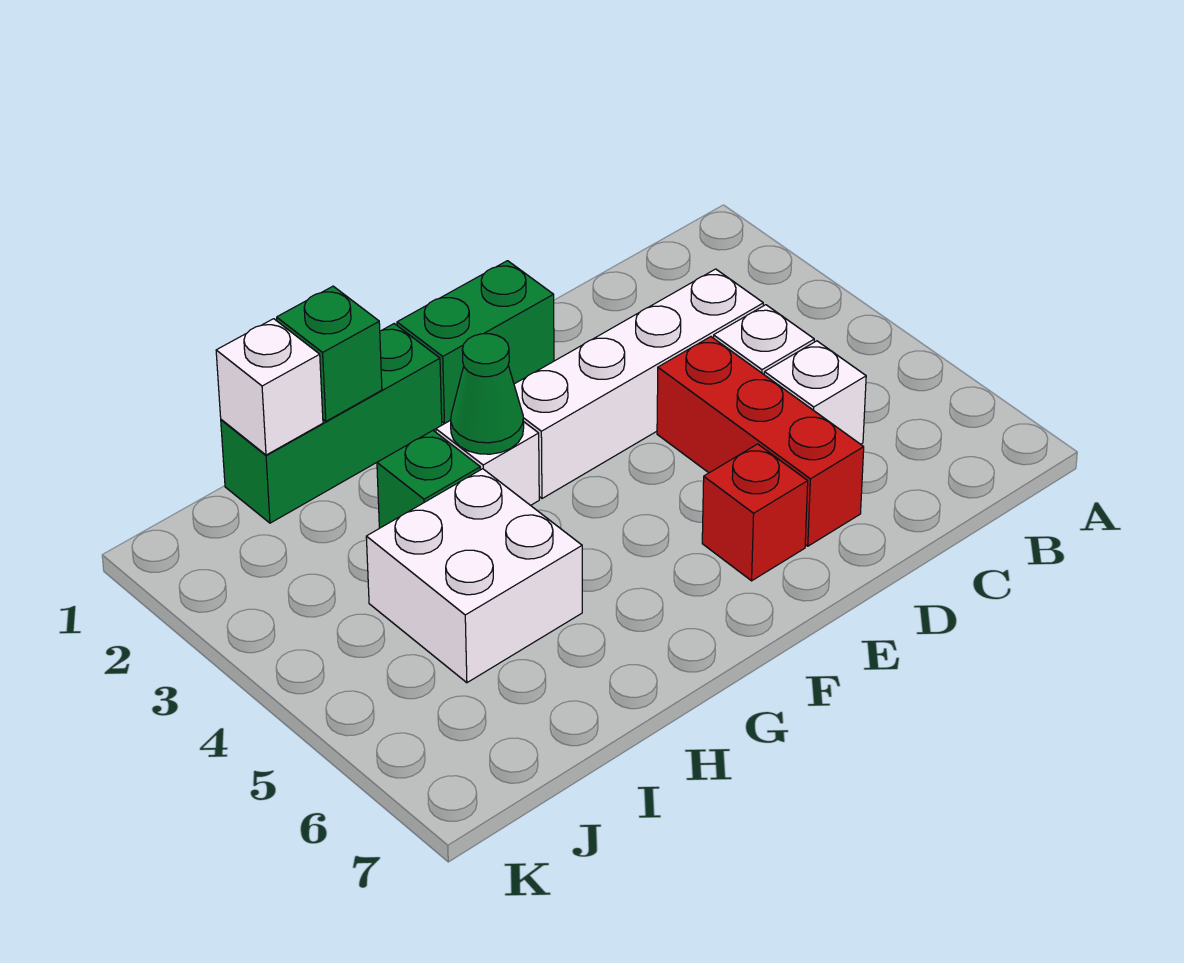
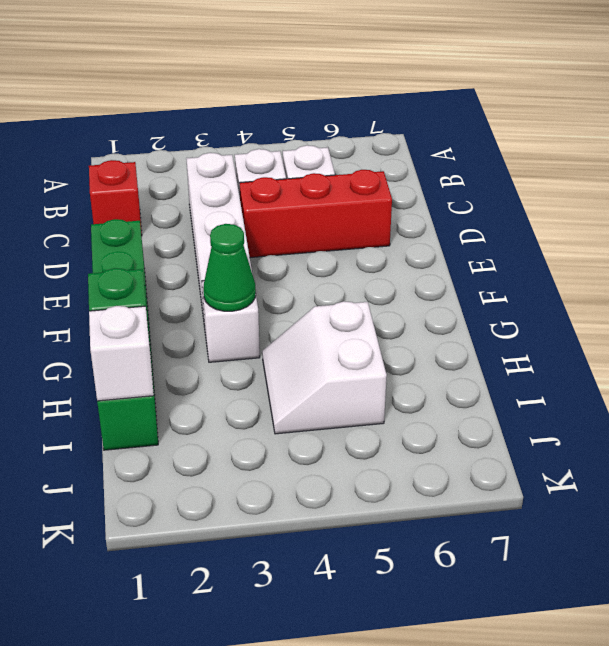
red 1x1 brick [702,444,808,581] -> red 1x1 brick moved to [89,160,142,236]
green 1x1 brick [377,431,480,528] -> none
white 2x2 brick [366,469,582,683] -> white 2x2 slope [262,301,387,434]

